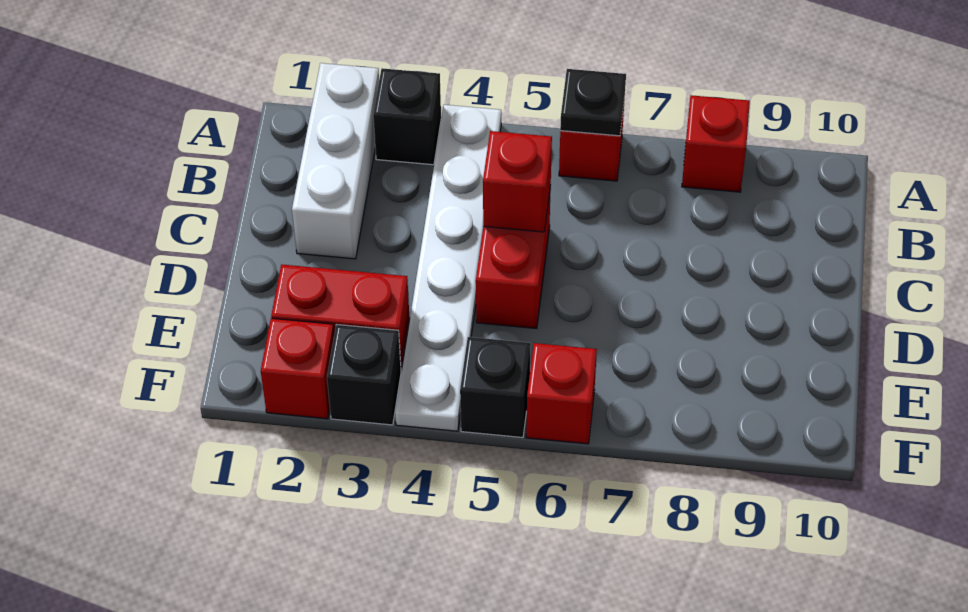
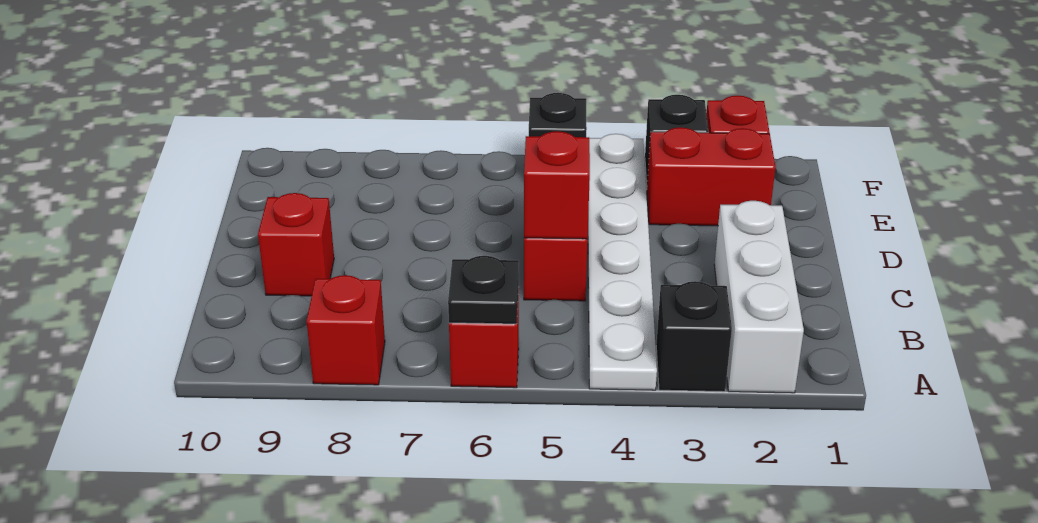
red 1x1 brick [526,343,597,444] -> red 1x1 brick moved to [258,193,334,296]

